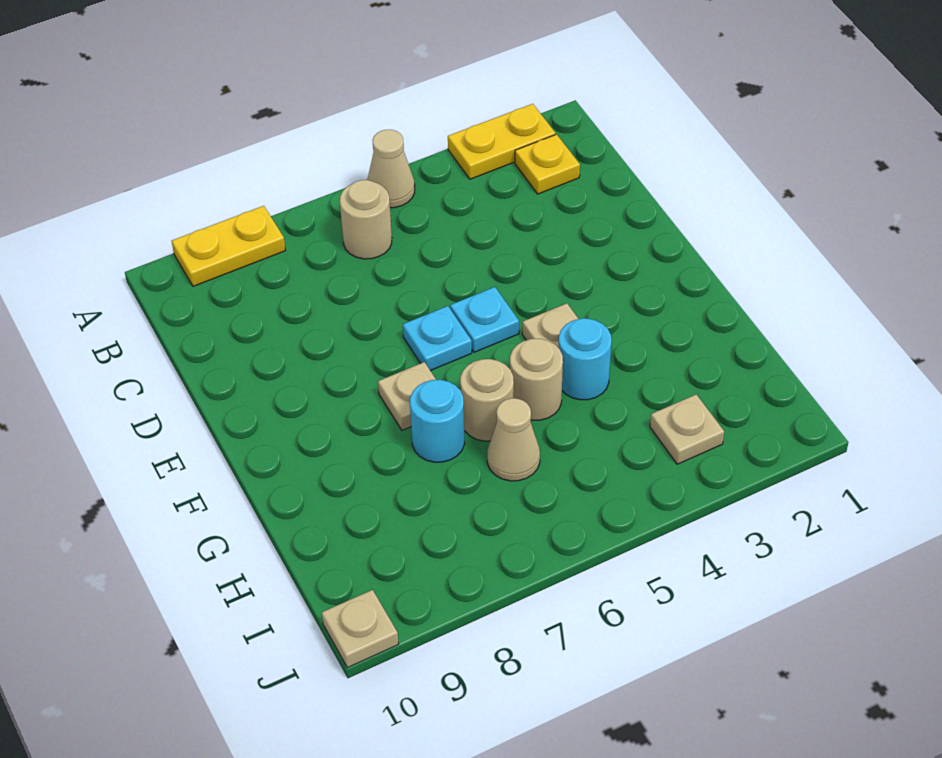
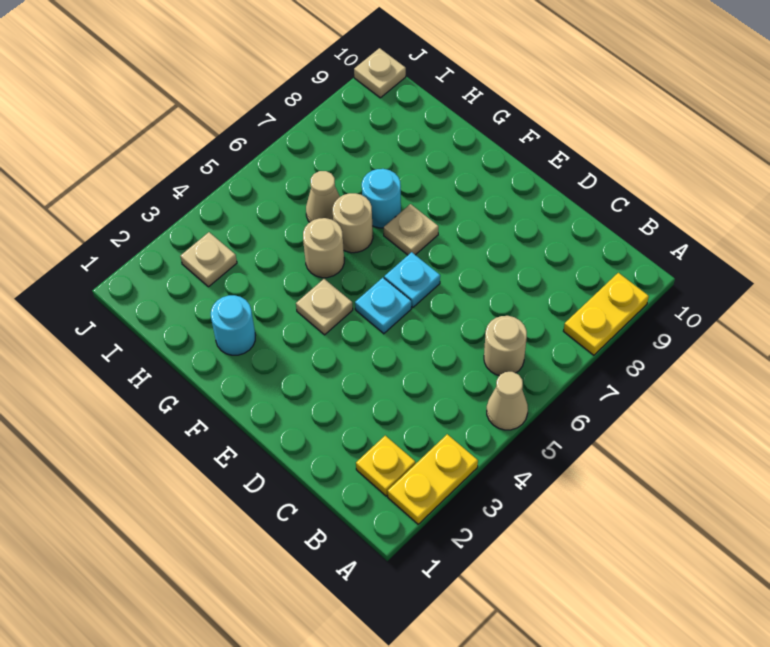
cyan 1x1 round brick [559,318,611,400] -> cyan 1x1 round brick moved to [211,295,255,355]

